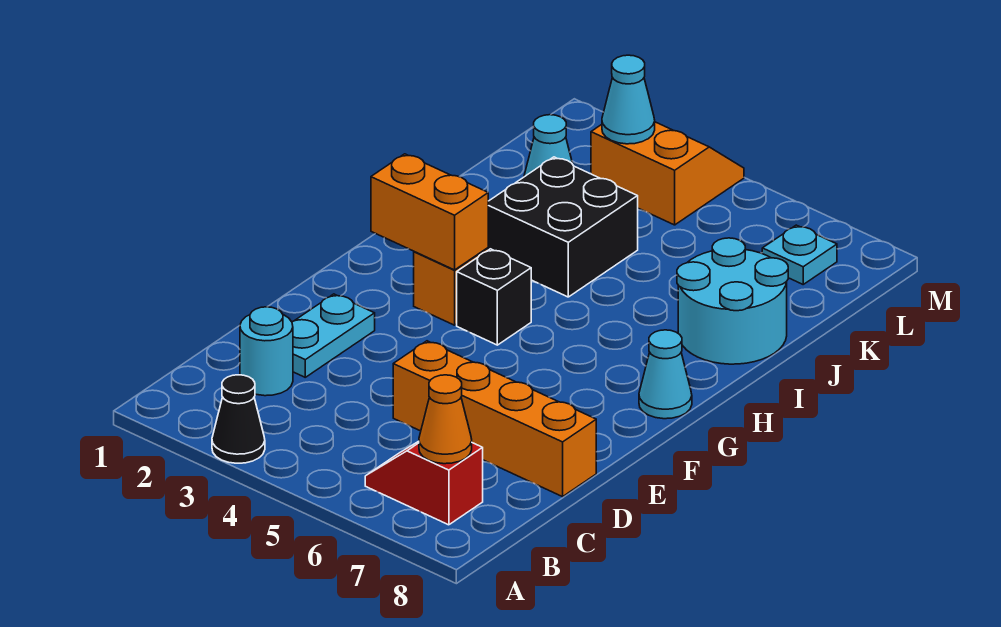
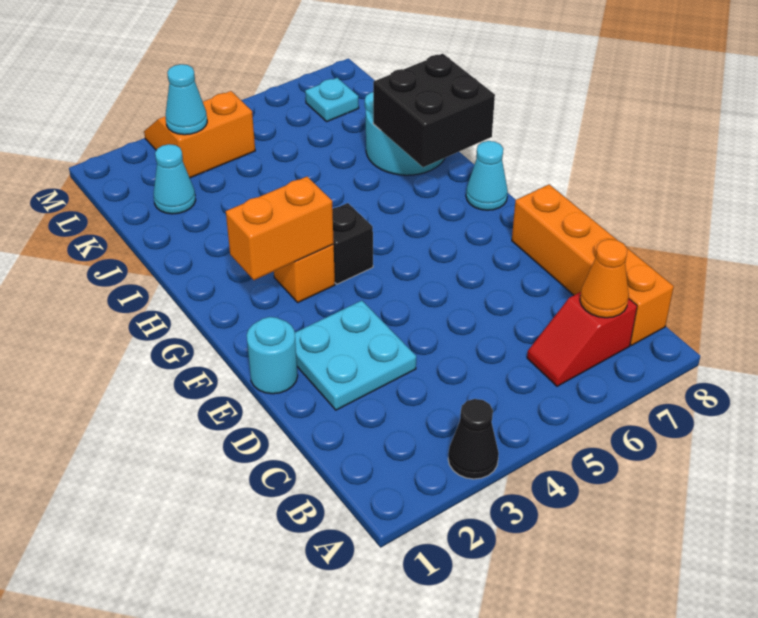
cyan 1x1 round brick [240,307,293,396] -> cyan 1x1 round brick moved to [247,317,298,394]
cyan 1x2 plate [292,294,375,377] -> cyan 2x2 plate [295,301,416,410]
orange 1x4 brick [393,341,596,497] -> orange 1x4 brick turned to [512,185,674,345]
black 2x2 brick [488,157,638,297] -> black 2x2 brick moved to [373,54,495,167]

